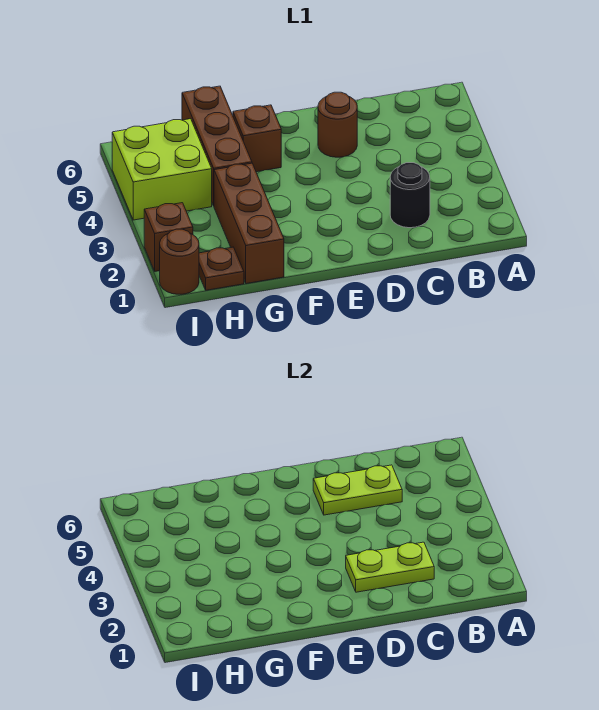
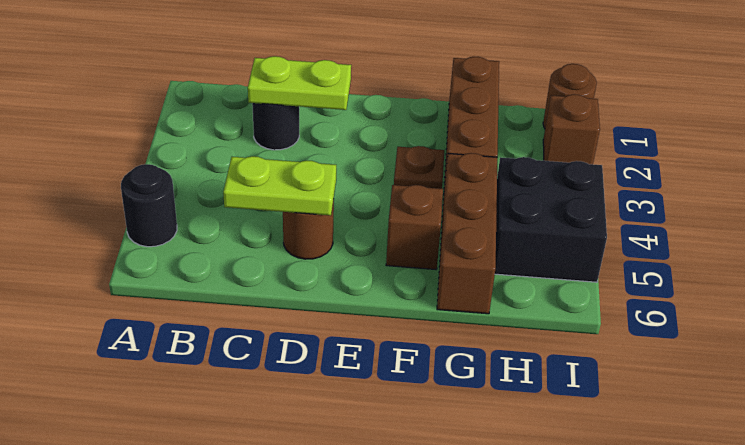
none -> black 1x1 round brick [121,164,177,247]
brown 1x1 plate [199,247,244,290] -> brown 1x1 plate moved to [394,146,444,189]
lime 2x2 brick [112,119,212,220] -> black 2x2 brick [495,157,607,282]

